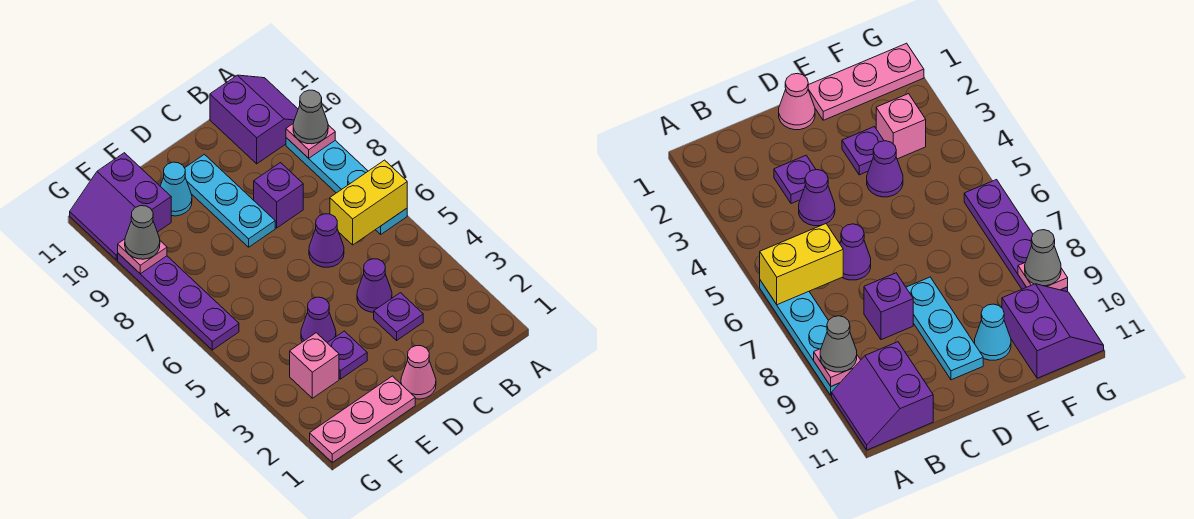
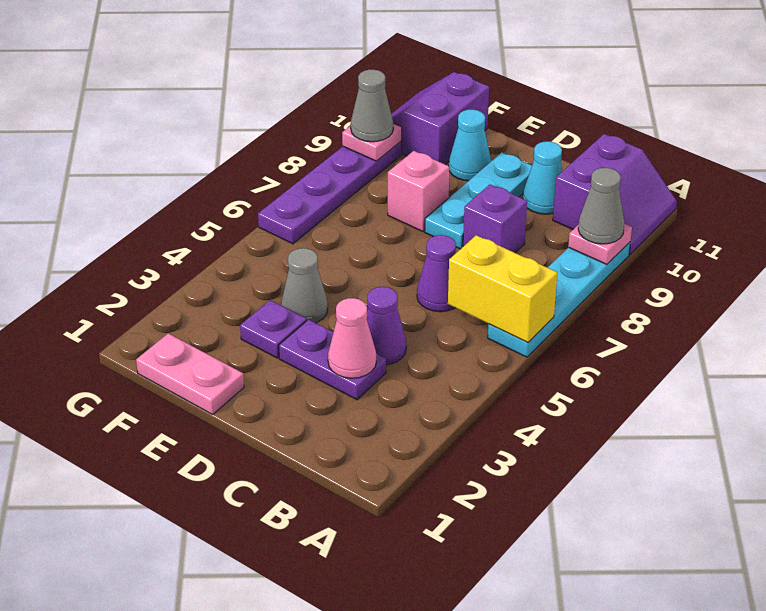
purple 1x1 plate [374,293,423,340] -> purple 1x2 plate [279,320,386,400]
none -> cyan 1x1 cone [523,141,562,214]
pink 1x1 cone [401,346,436,399] -> pink 1x1 cone moved to [328,298,376,378]
pink 1x3 plate [310,376,415,462] -> pink 1x2 plate [136,333,244,415]
purple 1x1 cone [301,297,336,343] -> grey 1x1 cone [281,248,328,323]
pink 1x1 brick [290,333,339,398] -> pink 1x1 brick moved to [388,151,449,232]

